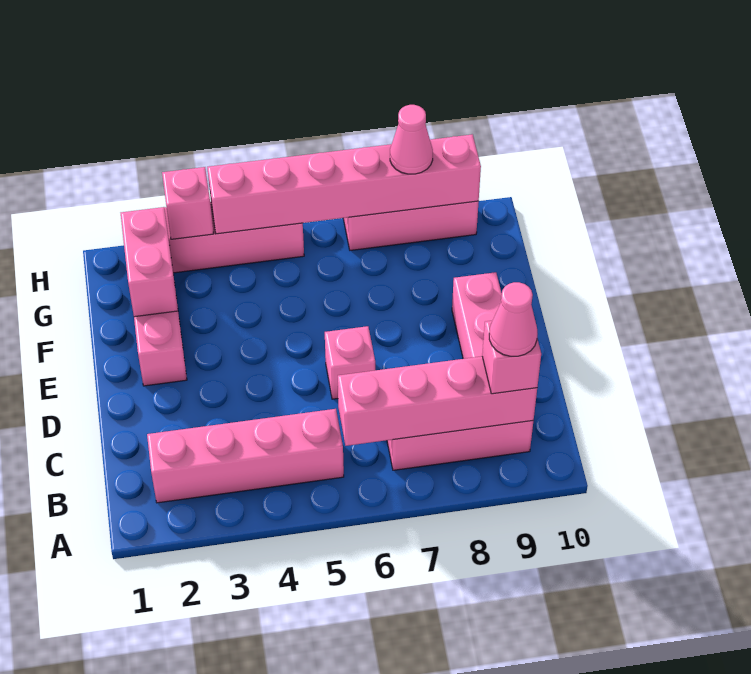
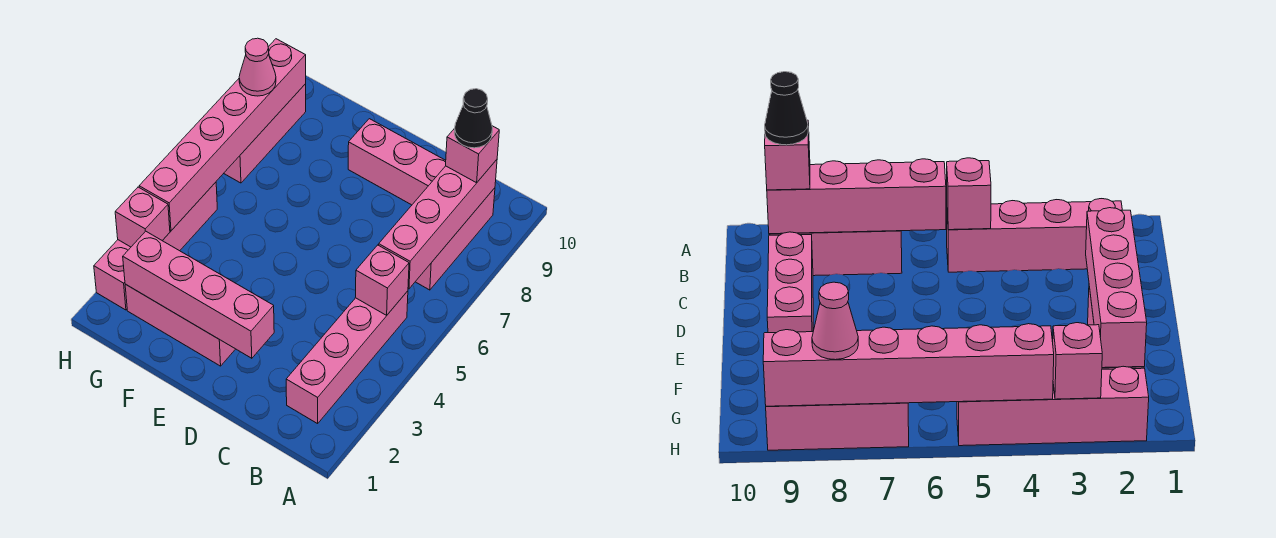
pink 1x1 cone [489,282,537,356] -> black 1x1 cone [454,89,493,148]
pink 1x1 brick [325,326,375,399] -> pink 1x1 brick moved to [355,245,409,315]
pink 1x2 brick [121,207,178,317] -> pink 1x4 brick [123,231,274,358]

